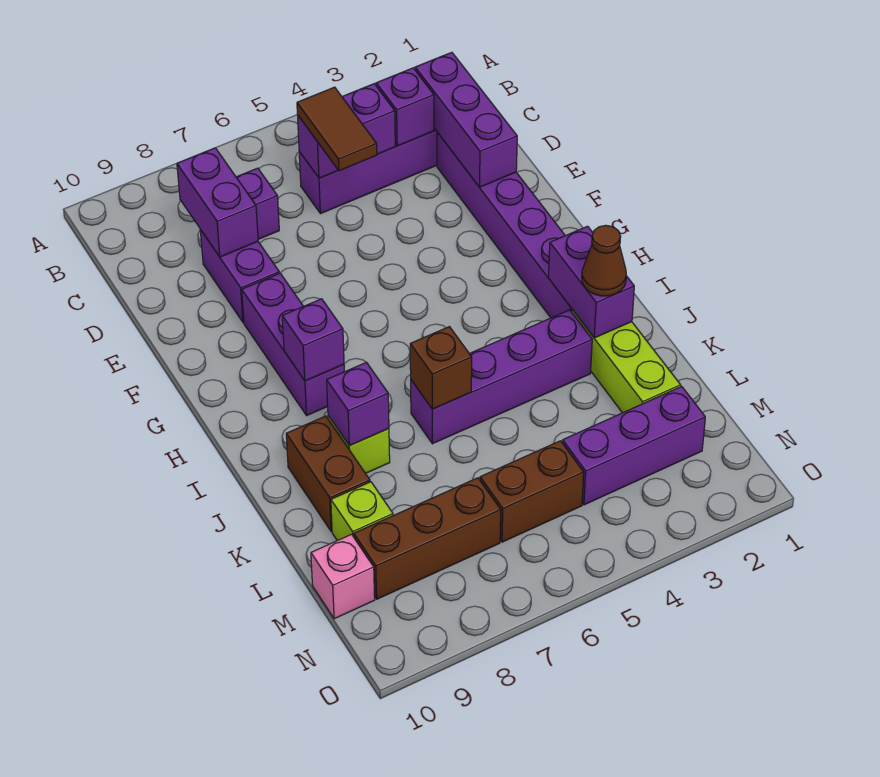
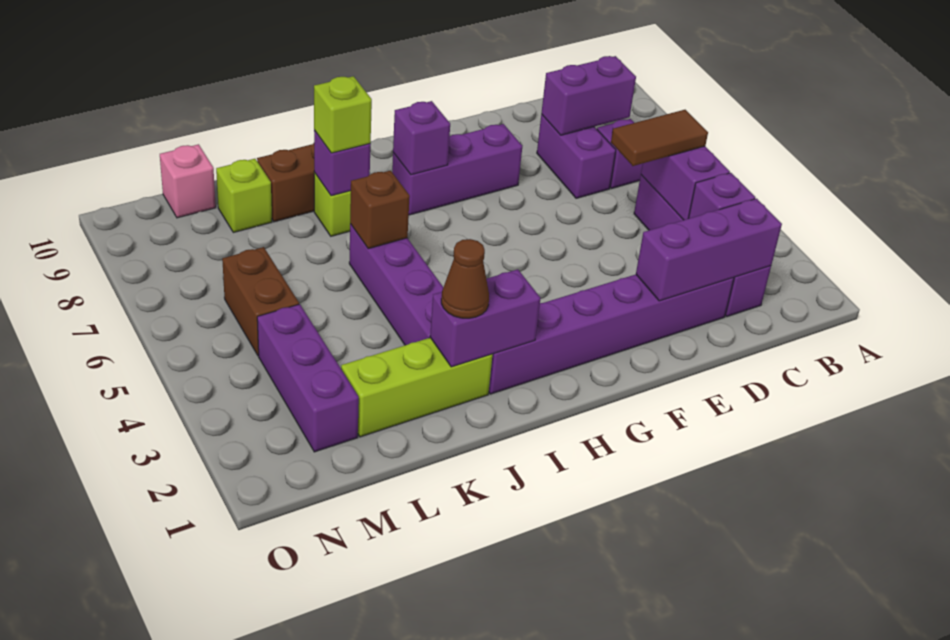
purple 1x2 brick [200,229,279,323] -> purple 1x2 brick turned to [537,115,616,198]
none -> lime 1x1 brick [314,76,372,153]
brown 1x3 brick [354,478,501,599] -> none

